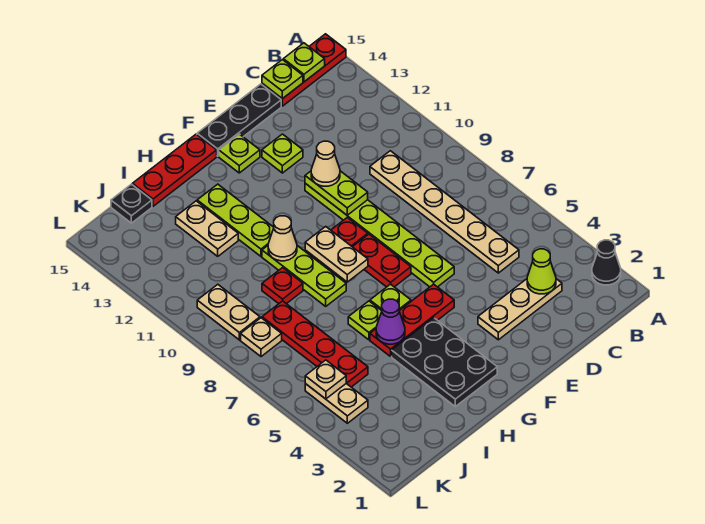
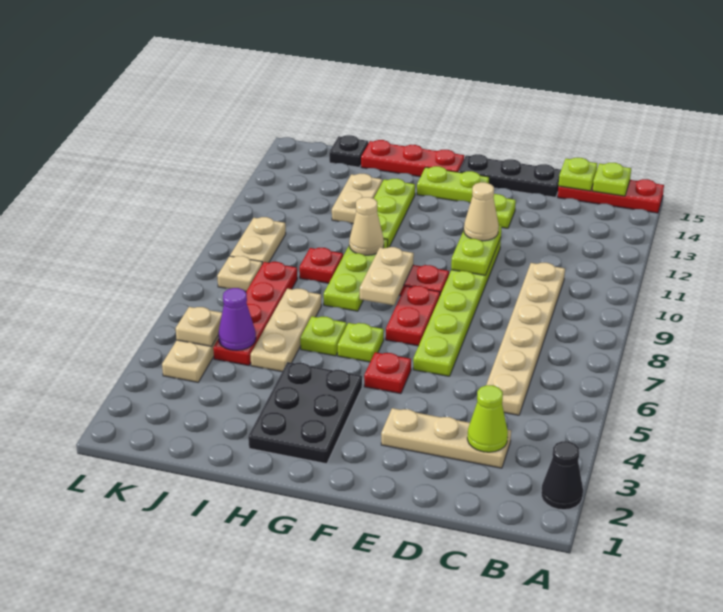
red 1x3 plate [370,284,454,356] -> red 1x1 plate [364,352,411,394]
lime 1x1 plate [219,134,260,173] -> lime 1x2 plate [417,166,489,203]
purple 1x1 cone [376,299,405,344] -> purple 1x1 cone moved to [218,288,256,351]
none -> tan 1x3 plate [250,289,321,372]

